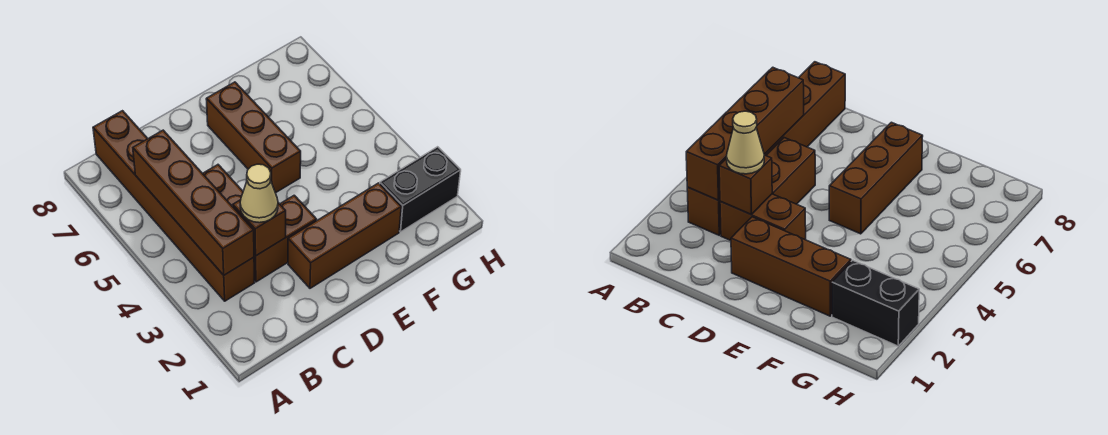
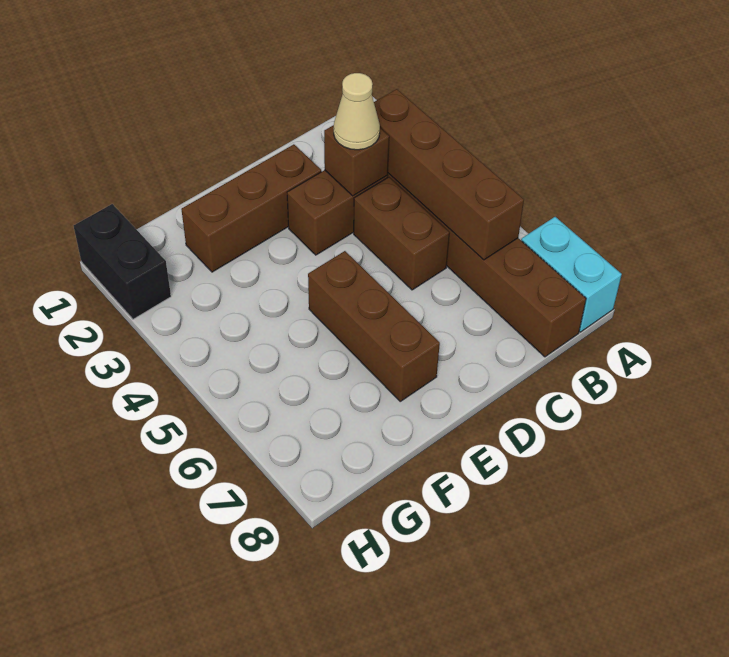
none -> cyan 1x2 brick [521,217,622,332]
black 1x2 brick [380,147,461,232] -> black 1x2 brick turned to [74,204,171,319]

